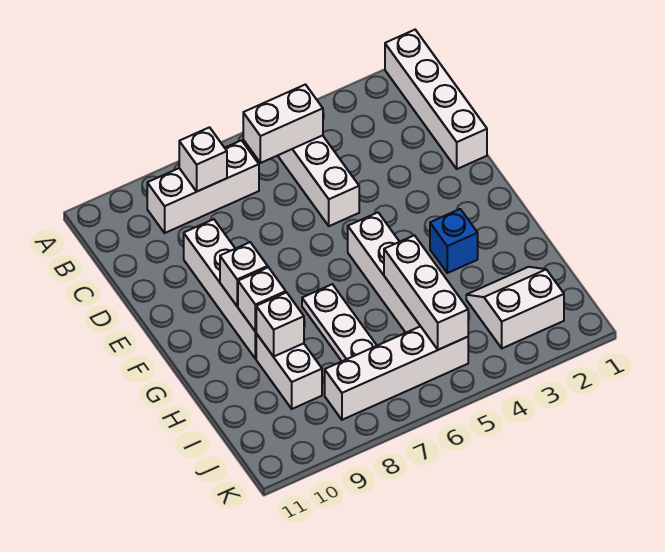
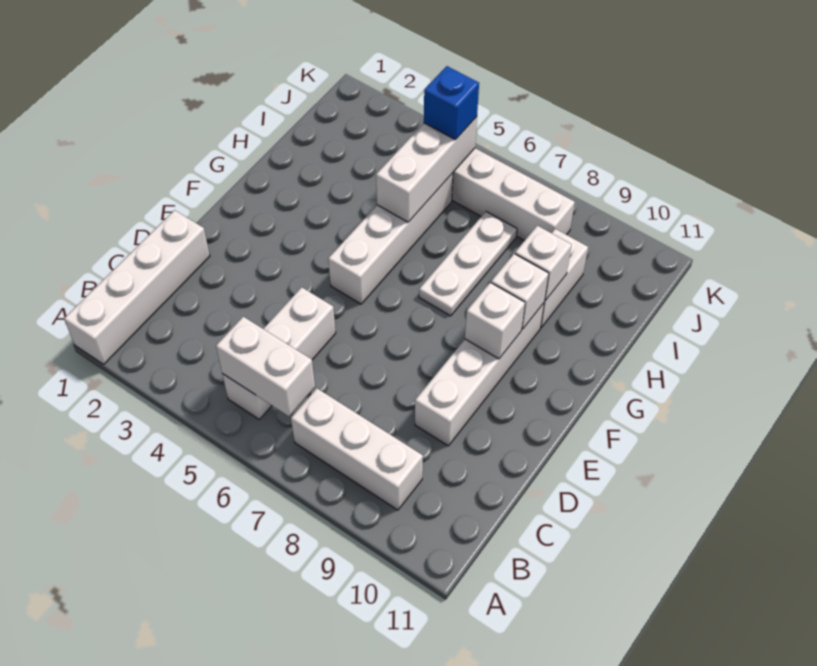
white 1x1 brick [179,127,227,191] -> none
blue 1x1 brick [430,209,478,273] -> blue 1x1 brick moved to [424,66,479,139]
white 2x2 slope [466,267,564,348] -> none

